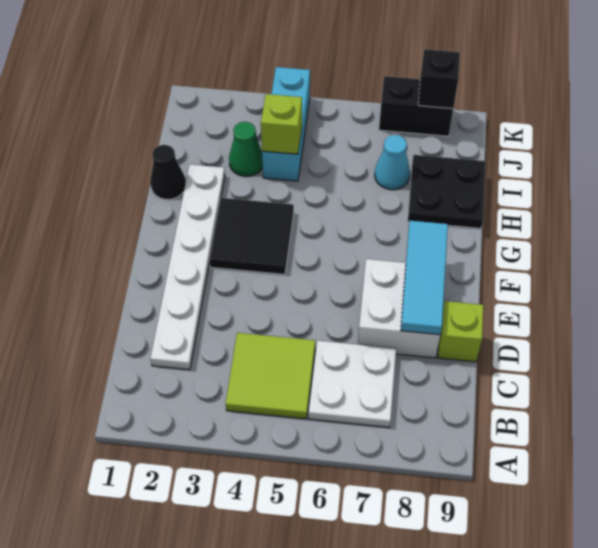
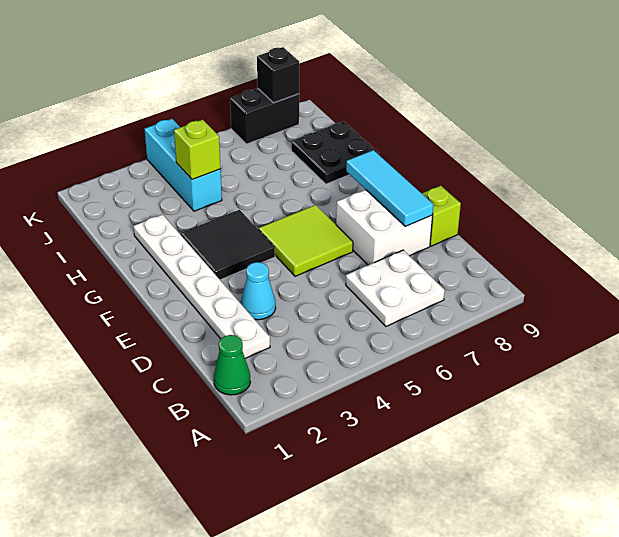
lime 2x2 tile [226,333,315,419] -> lime 2x2 tile moved to [259,205,353,276]
black 1x1 cone [150,145,186,200] -> none
green 1x1 cone [229,122,263,176] -> green 1x1 cone moved to [214,335,250,395]
cyan 1x1 cone [375,135,410,190] -> cyan 1x1 cone moved to [241,262,276,320]

